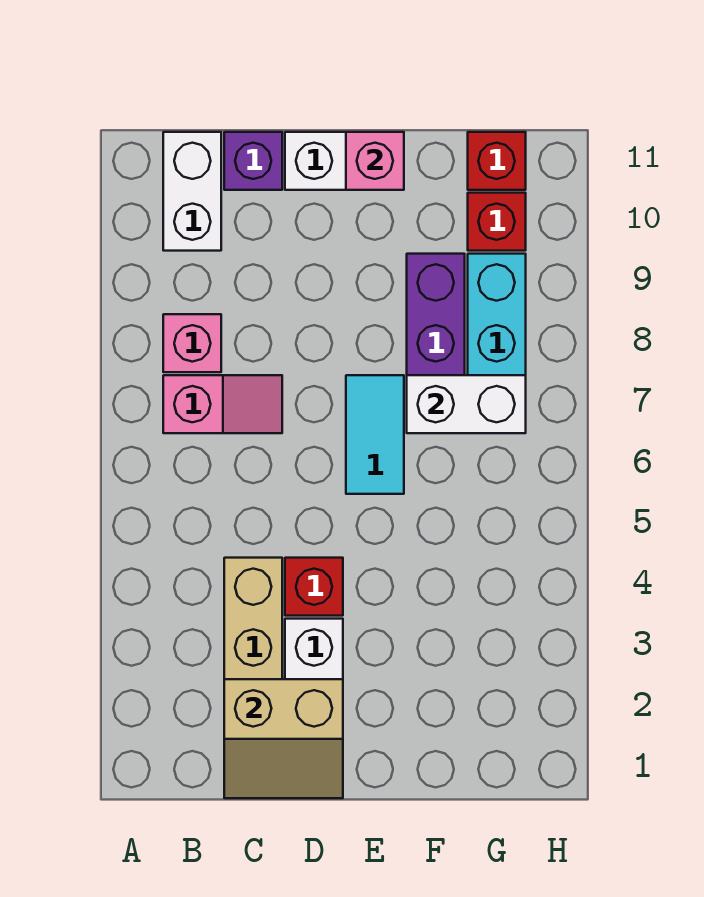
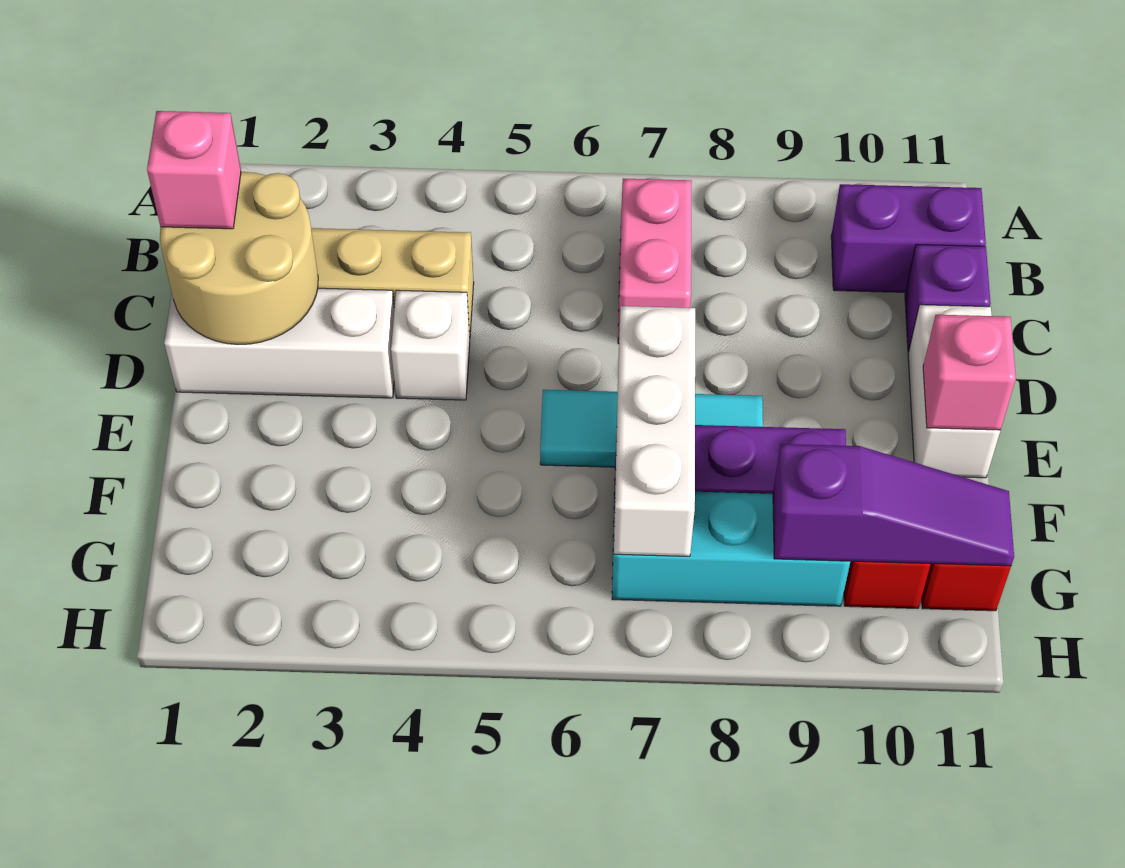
pink 1x2 slope [163,375,282,433] -> pink 1x2 brick [618,179,692,344]
pink 1x1 brick [163,314,221,372] -> pink 1x1 brick moved to [147,111,241,229]
white 1x2 brick [163,132,221,251] -> purple 1x2 brick [831,184,986,292]
tan 2x2 slope [224,679,343,798] -> tan 2x2 round brick [160,172,318,344]
red 1x1 brick [285,558,343,616] -> white 1x1 brick [391,290,470,400]
cyan 1x2 tile [346,375,404,494] -> cyan 1x3 tile [540,390,763,467]
white 1x2 brick [407,375,526,433] -> white 1x3 brick [614,306,695,556]
none -> purple 1x3 slope [773,444,1014,566]

